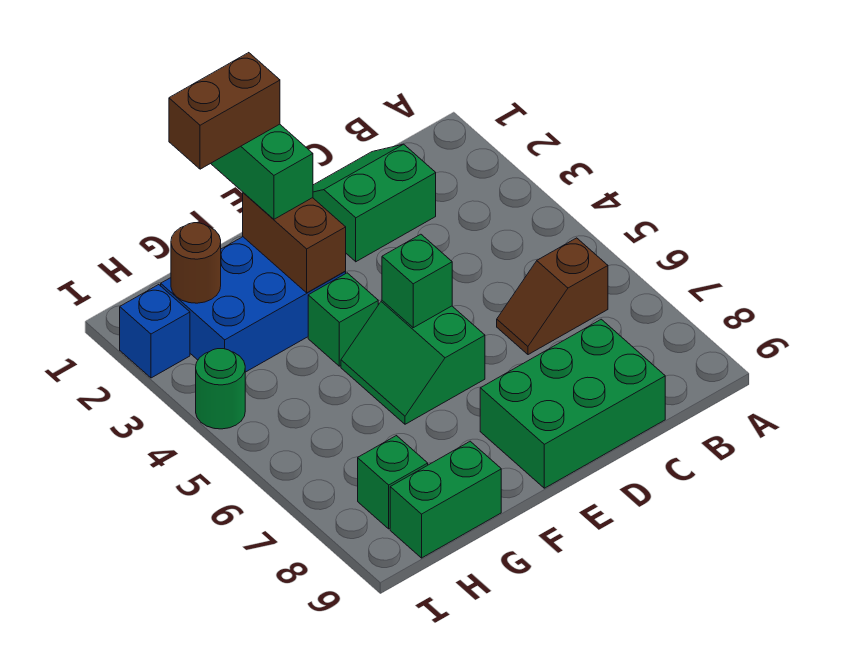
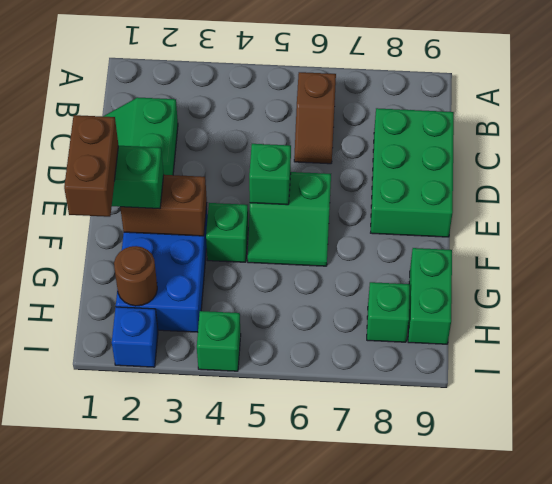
green 1x1 round brick [196,349,245,429] -> green 1x1 brick [197,311,241,371]

